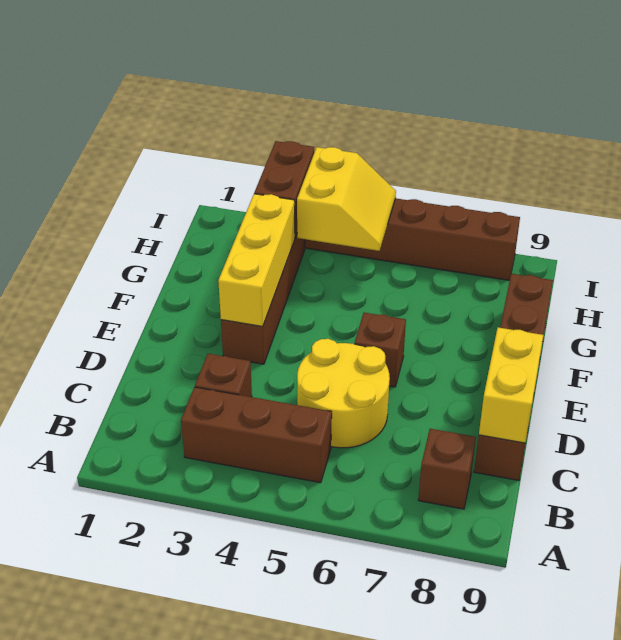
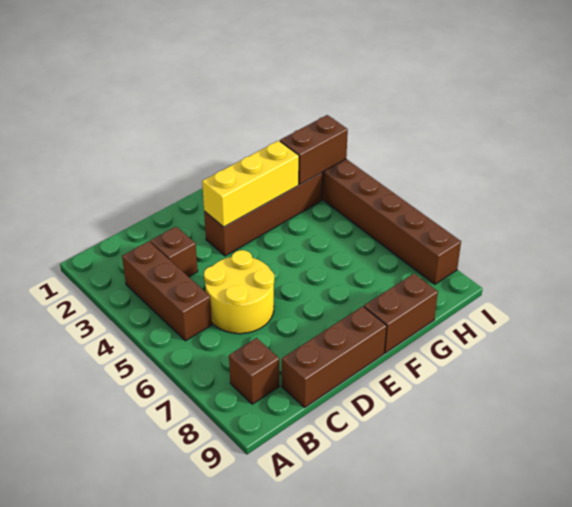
yellow 1x2 brick [479,327,544,443] -> none
brown 1x1 brick [355,313,406,387] -> none
yellow 2x2 slope [297,147,396,251] -> none

